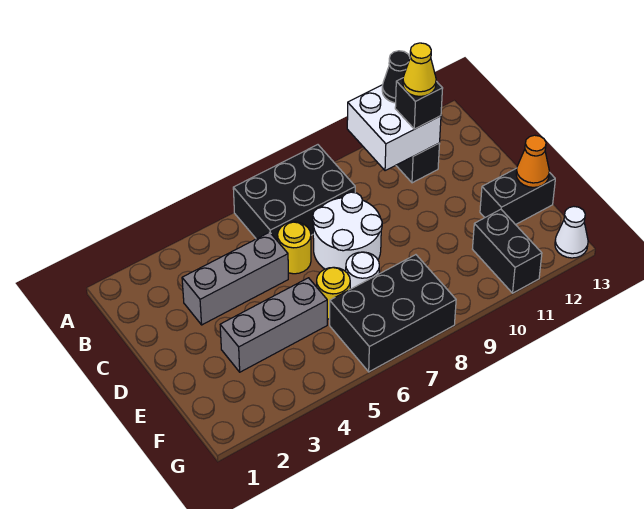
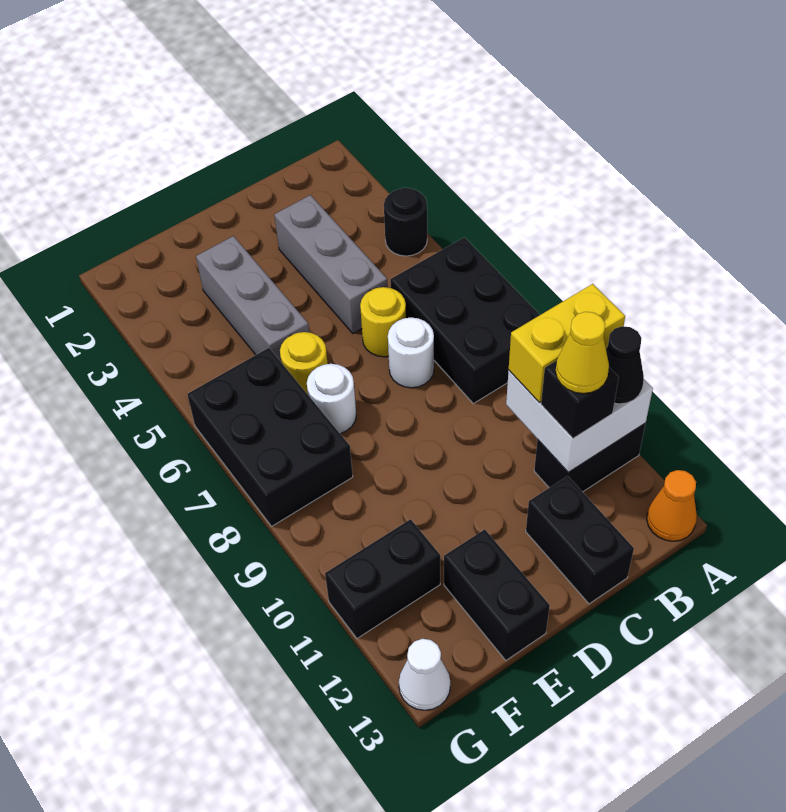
none -> black 1x1 round brick [384,188,427,256]
none -> yellow 1x2 brick [509,284,625,403]
white 2x2 round brick [313,192,382,272] -> white 1x1 round brick [388,318,434,388]
none -> black 1x2 brick [526,476,634,604]
orange 1x1 cone [516,135,549,187] -> orange 1x1 cone moved to [647,470,697,541]

